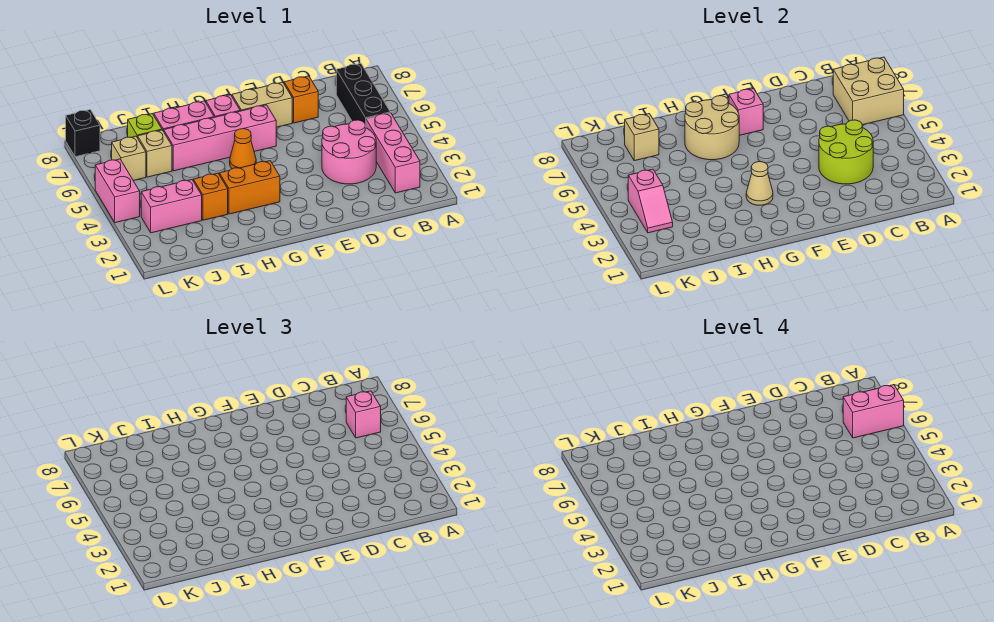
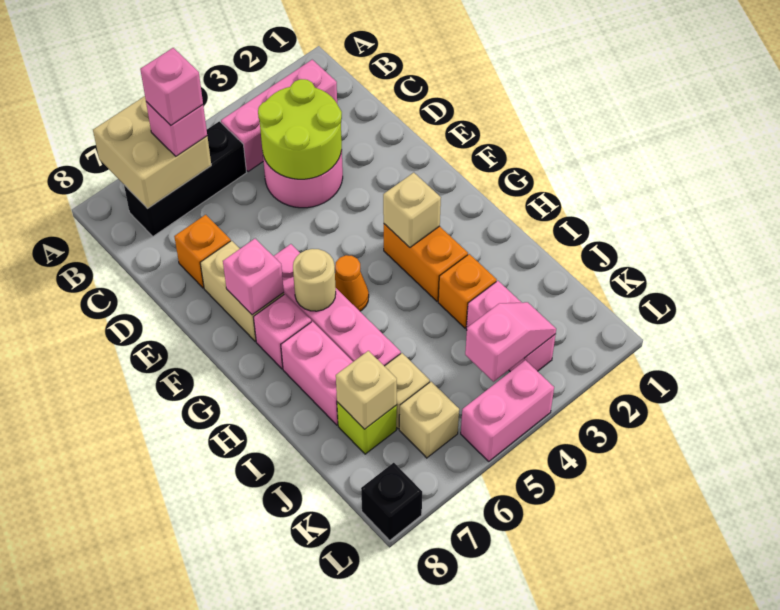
pink 1x2 brick [843,385,904,438] -> pink 1x1 brick [140,48,203,125]
tan 1x1 cone [746,162,773,205] -> tan 1x1 brick [383,173,441,247]
tan 2x2 round brick [685,96,739,160] -> tan 1x1 round brick [293,249,336,311]

